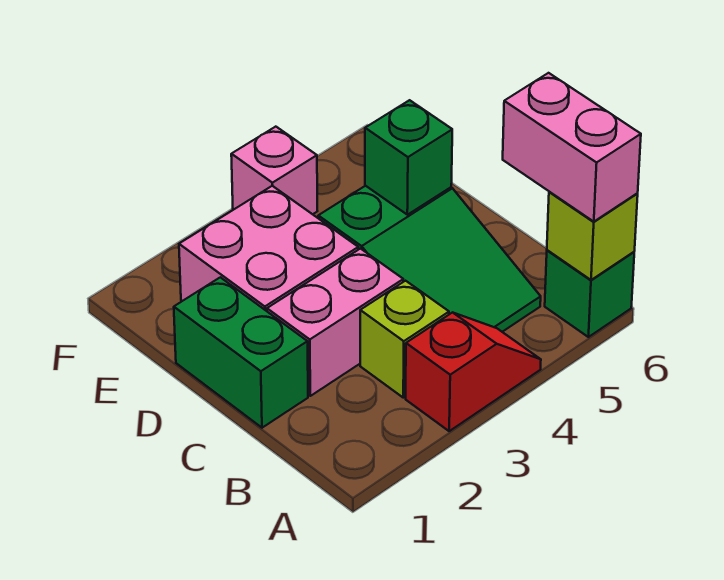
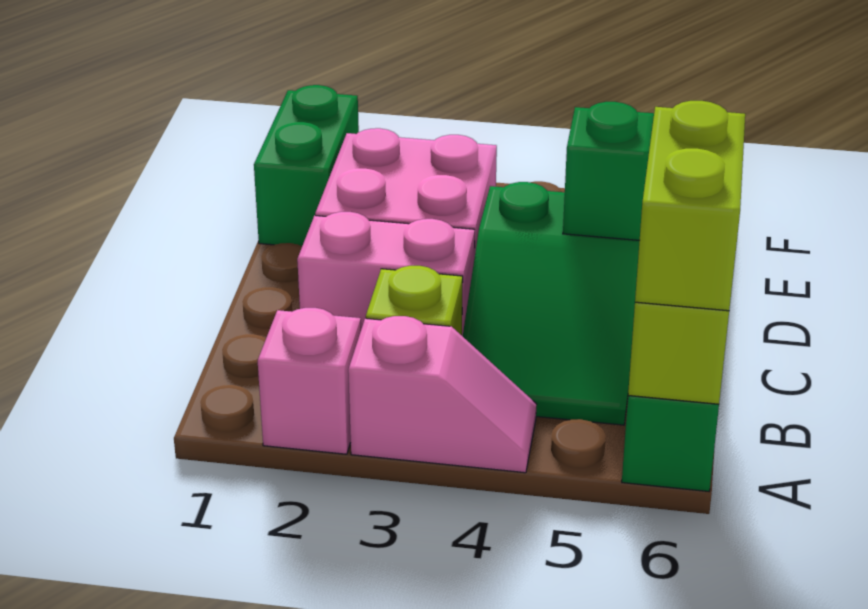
red 1x2 slope [406,312,541,431] -> pink 1x2 slope [348,316,536,473]
pink 1x2 brick [503,73,641,222] -> lime 1x2 brick [635,101,745,311]
green 1x2 brick [174,277,308,428] -> green 1x2 brick moved to [254,85,359,246]
pink 1x1 brick [231,127,317,214] -> pink 1x1 brick moved to [258,308,361,454]

